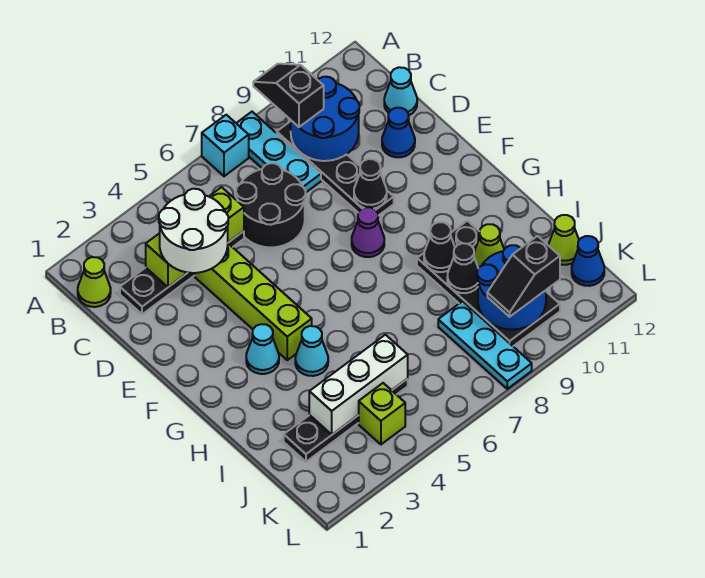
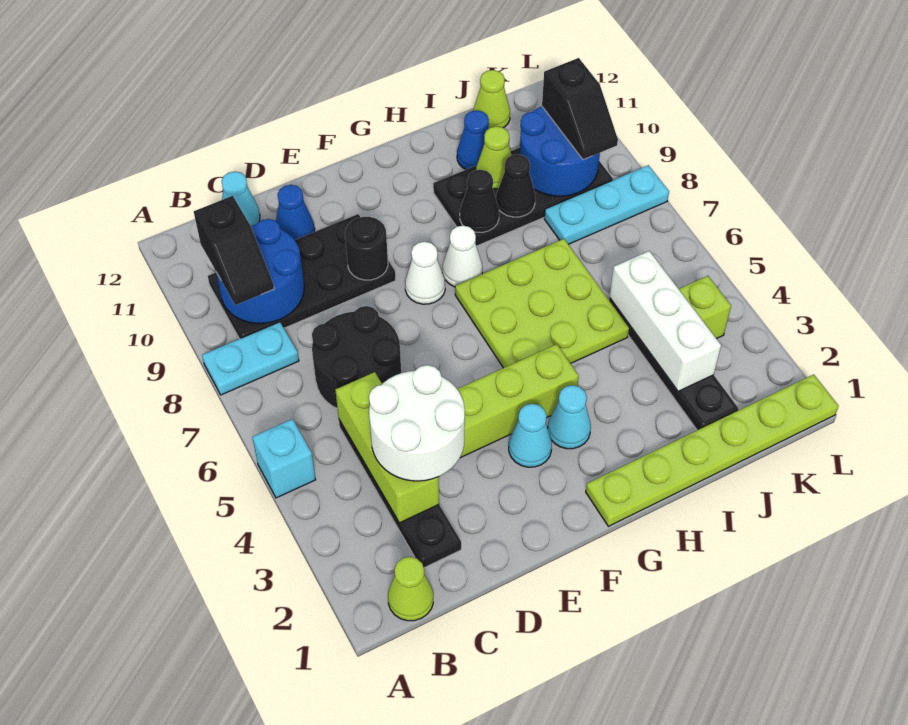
cyan 1x1 brick [202,115,249,176] -> cyan 1x1 brick moved to [252,419,316,498]
cyan 1x3 plate [236,112,321,192] -> cyan 1x2 plate [202,322,299,395]
black 1x2 slope [253,64,324,127] -> black 1x2 slope turned to [194,196,274,305]
black 1x4 plate [277,121,394,216] -> black 2x4 plate [208,214,396,339]
black 1x1 cone [354,159,387,209] -> black 1x1 round brick [345,217,388,280]
purple 1x1 cone [352,207,384,257] -> white 1x1 cone [405,242,445,304]
none -> lime 1x6 plate [586,374,839,526]
none -> lime 3x3 plate [455,239,629,368]
none -> white 1x1 cone [443,226,482,287]
cyan 1x1 cone [295,326,328,376] -> cyan 1x1 cone moved to [509,404,552,467]
blue 1x1 cone [572,236,604,286] -> blue 1x1 cone moved to [457,110,489,170]

